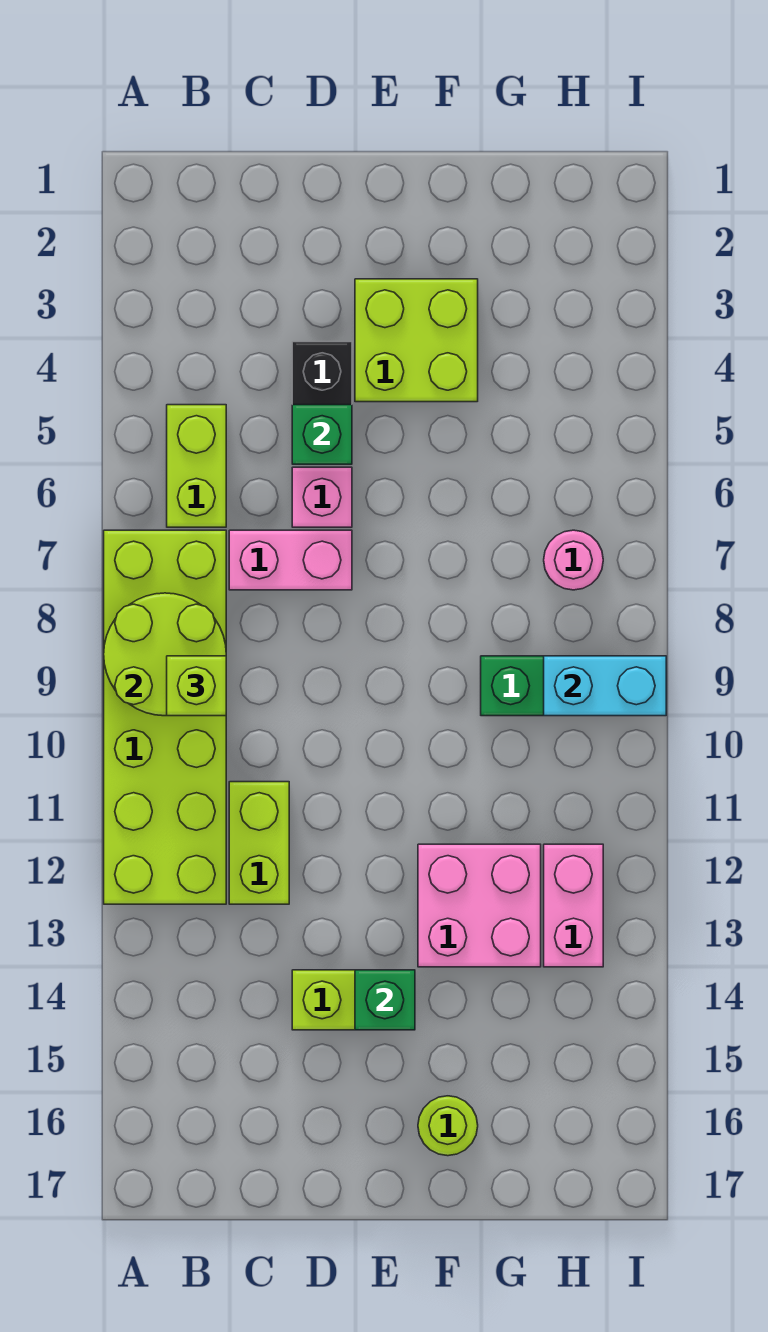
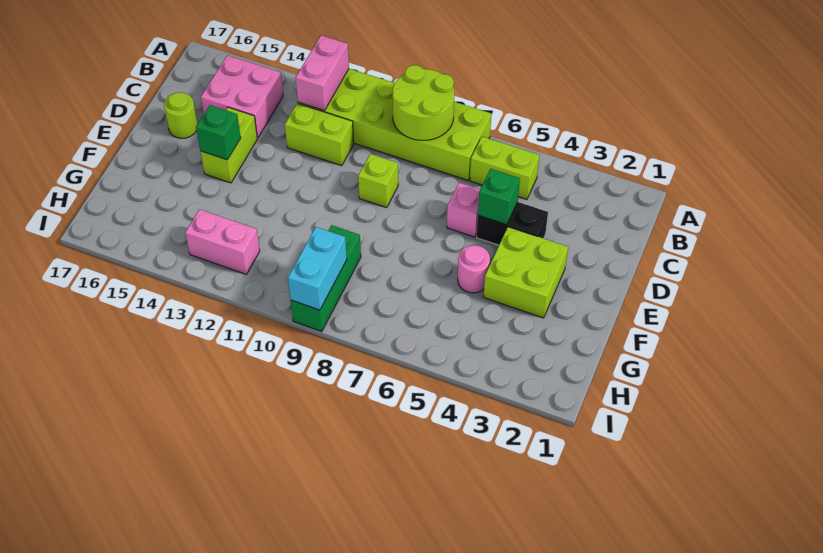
lime 1x1 brick [167,656,226,716] -> lime 1x1 brick moved to [358,154,398,208]
pink 1x2 brick [229,530,352,590] -> pink 1x2 brick moved to [296,35,349,111]
pink 2x2 brick [418,844,541,967] -> pink 2x2 brick moved to [201,55,283,138]
lime 1x1 round brick [418,1096,478,1156] -> lime 1x1 round brick moved to [164,92,197,138]
pink 1x1 round brick [544,530,603,590] -> pink 1x1 round brick moved to [458,245,490,293]

